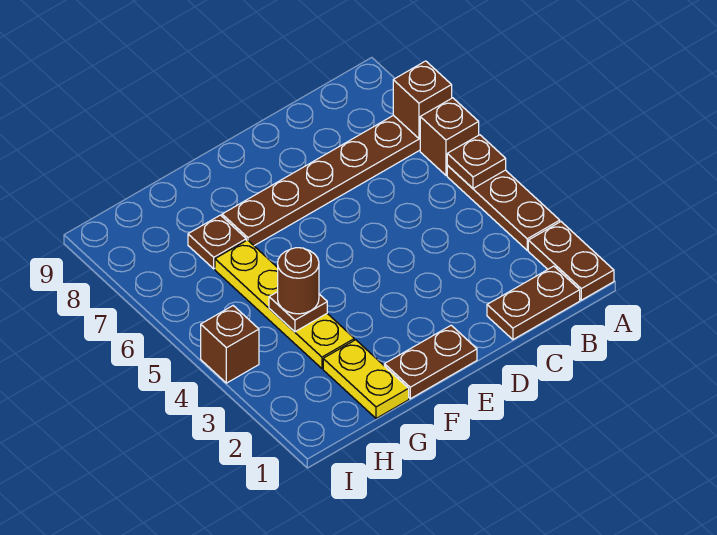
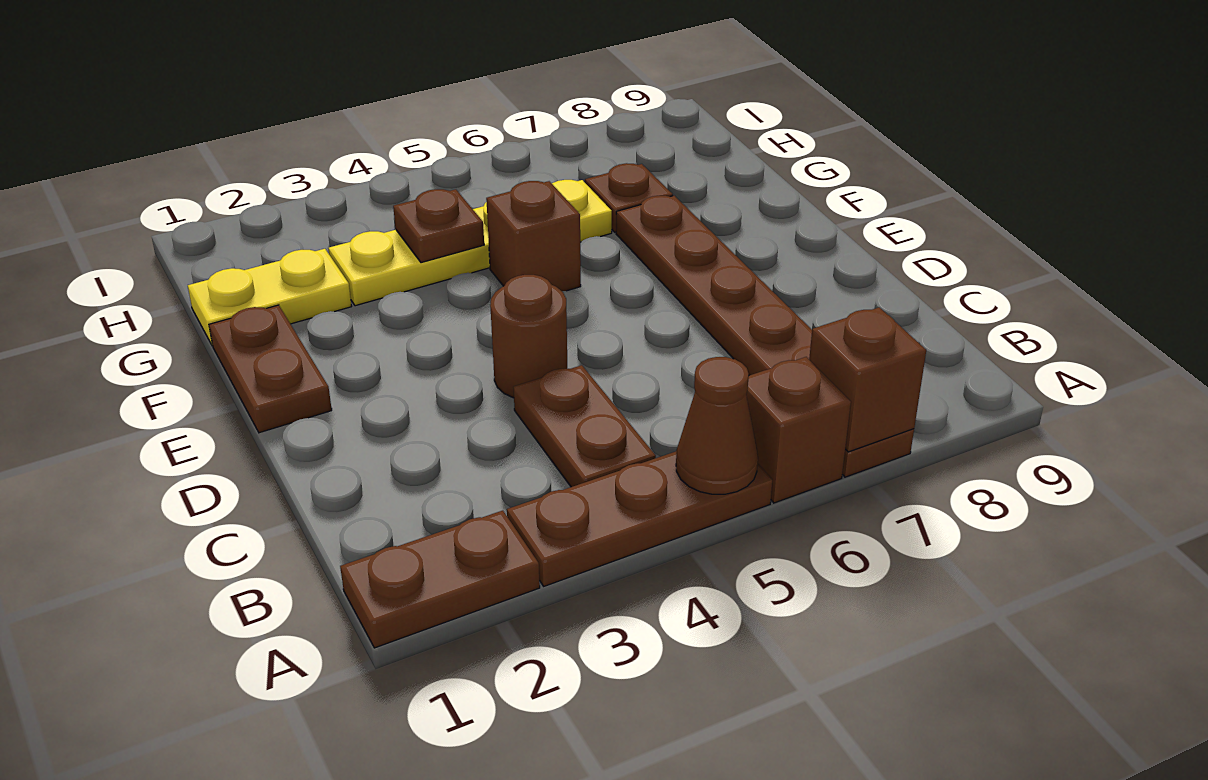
brown 1x1 plate [447,135,506,188] -> brown 1x1 cone [676,357,758,494]
brown 1x2 plate [487,266,580,339] -> brown 1x2 plate moved to [513,365,656,487]
brown 1x1 round brick [278,248,319,314] -> brown 1x1 round brick moved to [490,275,567,398]
brown 1x1 brick [201,306,259,383] -> brown 1x1 brick moved to [486,181,581,291]

